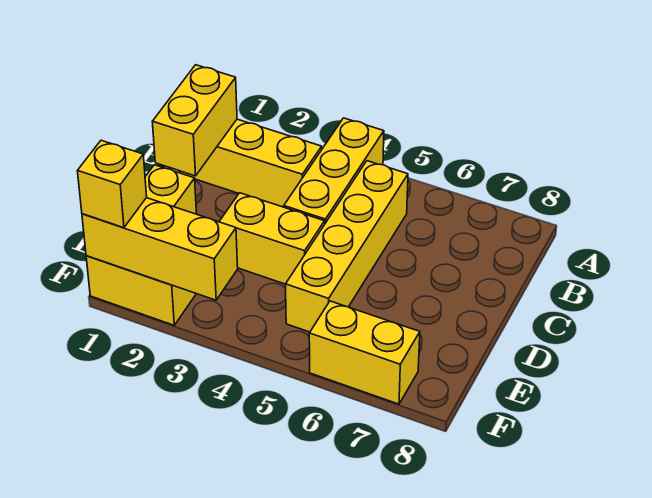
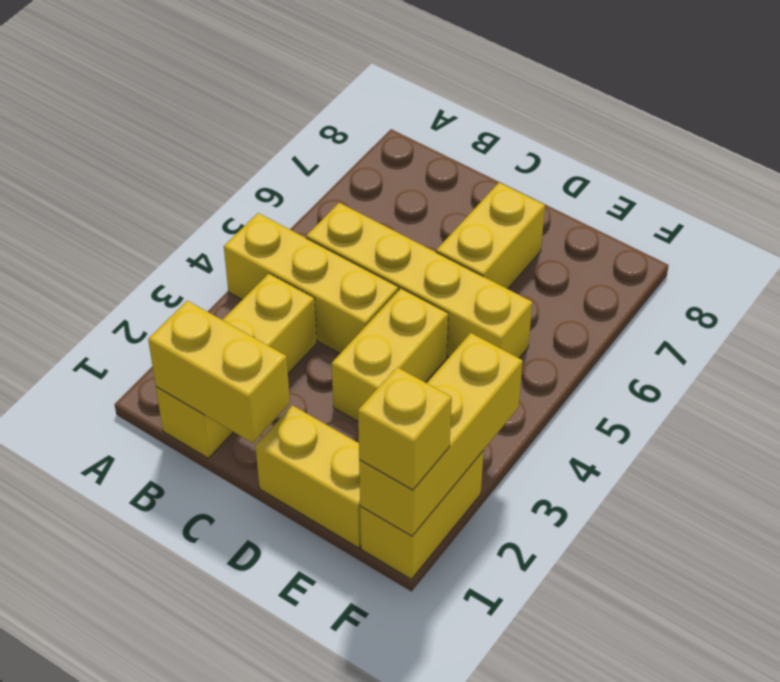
yellow 1x2 brick [309,301,420,404] -> yellow 1x2 brick moved to [436,183,545,289]

